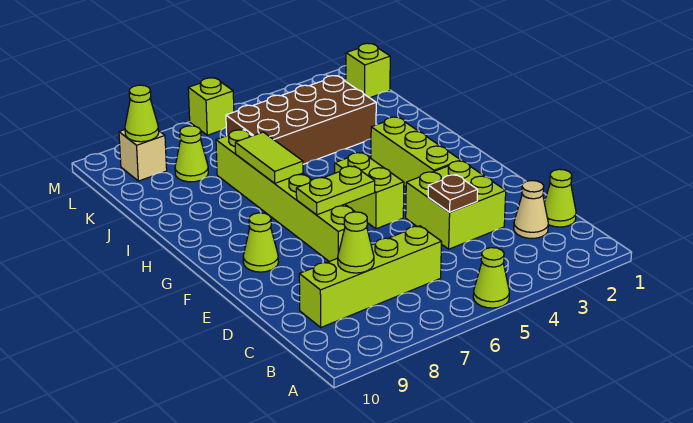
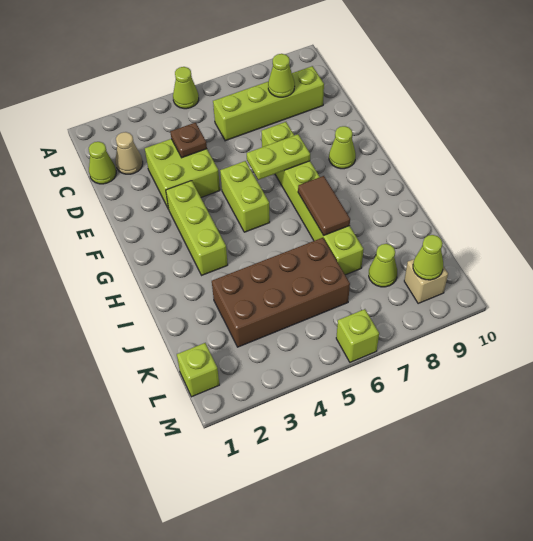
lime 1x2 tile [235,132,303,183] -> brown 1x2 tile [298,176,350,235]

